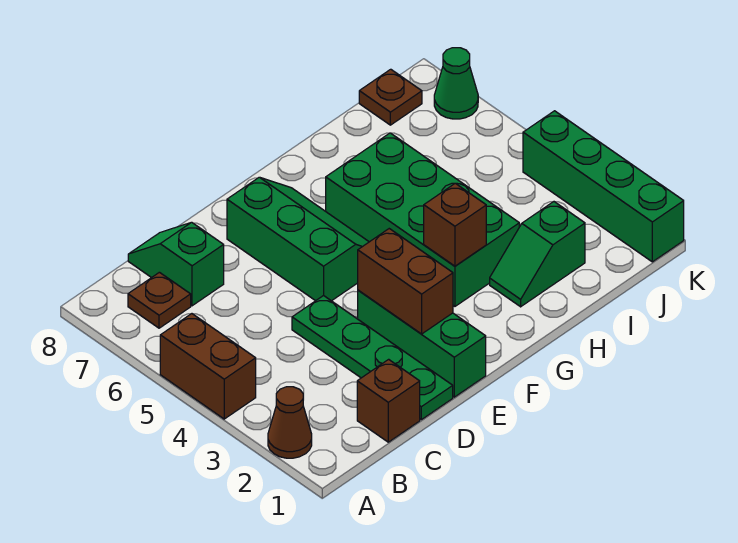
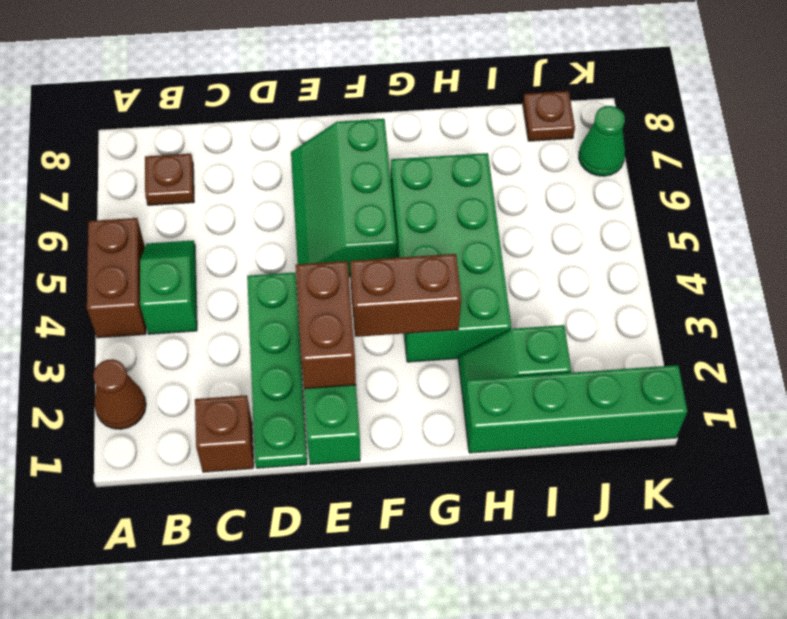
green 1x2 slope [128,222,224,306] -> green 1x2 slope moved to [140,240,197,334]
green 2x3 slope [227,177,369,301] -> green 2x3 slope turned to [291,119,397,277]
brown 1x1 brick [424,183,486,266] -> brown 1x2 brick [350,254,461,337]
green 1x4 brick [523,111,684,262] -> green 1x4 brick turned to [464,365,687,453]

